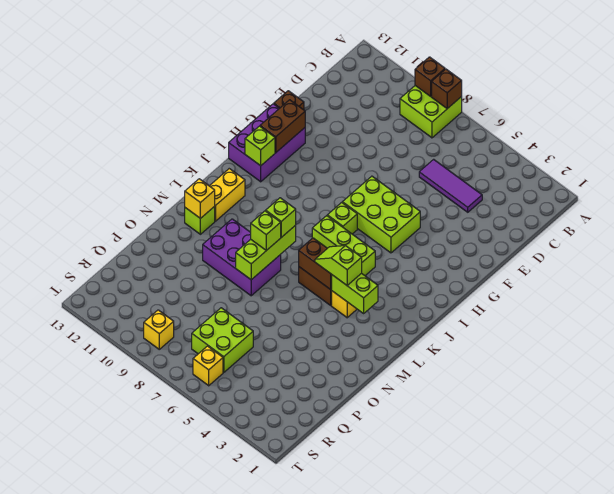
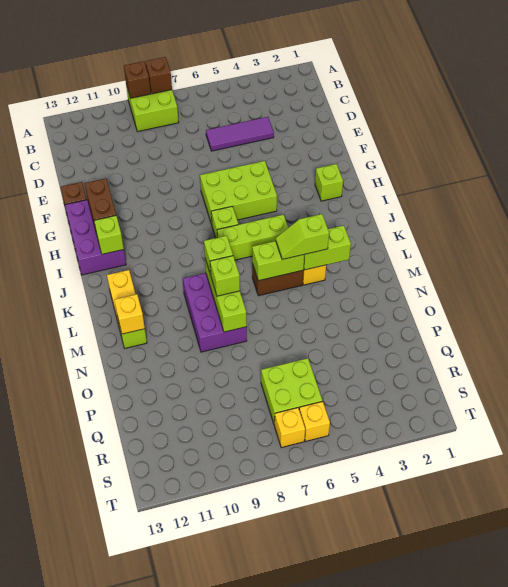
none -> lime 1x1 brick [315,164,343,201]
brown 1x2 brick [299,238,332,290] -> lime 1x2 brick [252,241,304,281]
purple 2x3 brick [203,219,281,296] -> purple 2x3 brick turned to [183,273,247,352]
yellow 1x1 brick [144,310,174,349] -> yellow 1x1 brick moved to [275,408,305,448]

